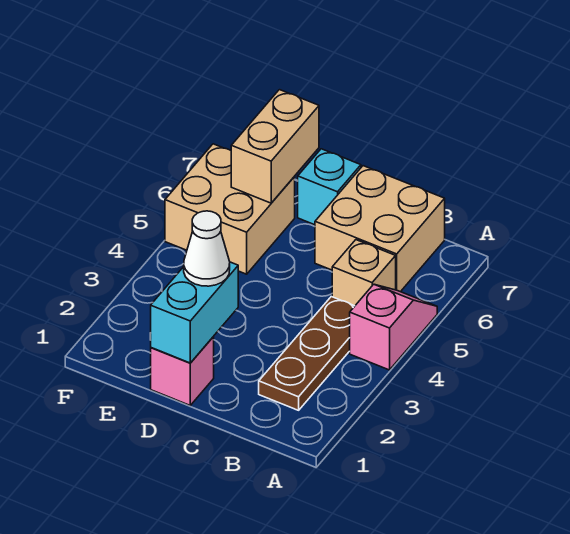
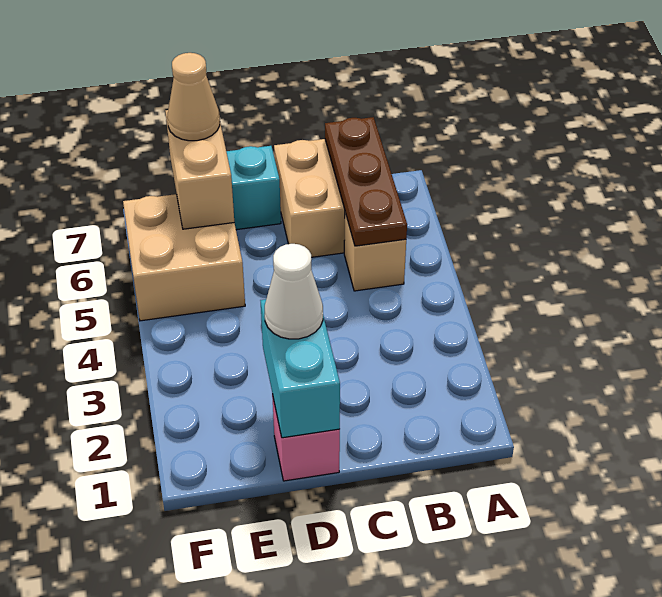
pink 1x2 slope [350,284,437,370] -> none
brown 1x3 plate [259,297,355,410] -> brown 1x3 plate moved to [325,117,407,246]
none -> tan 1x1 cone [167,53,220,141]

